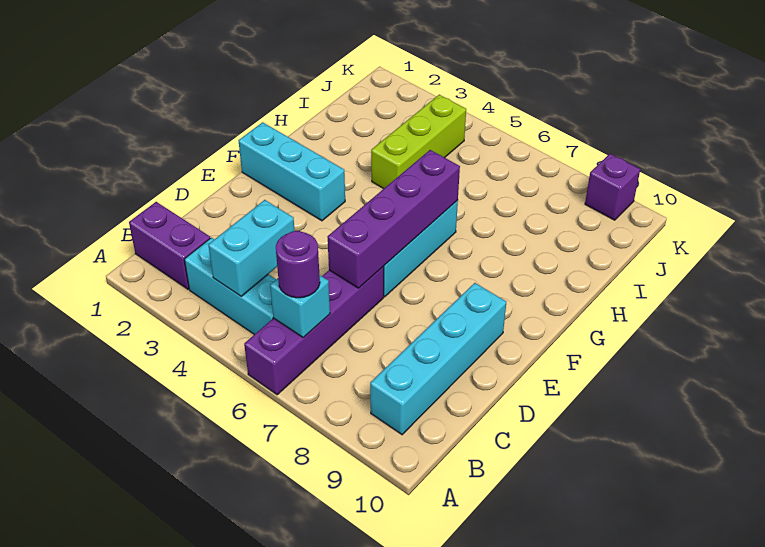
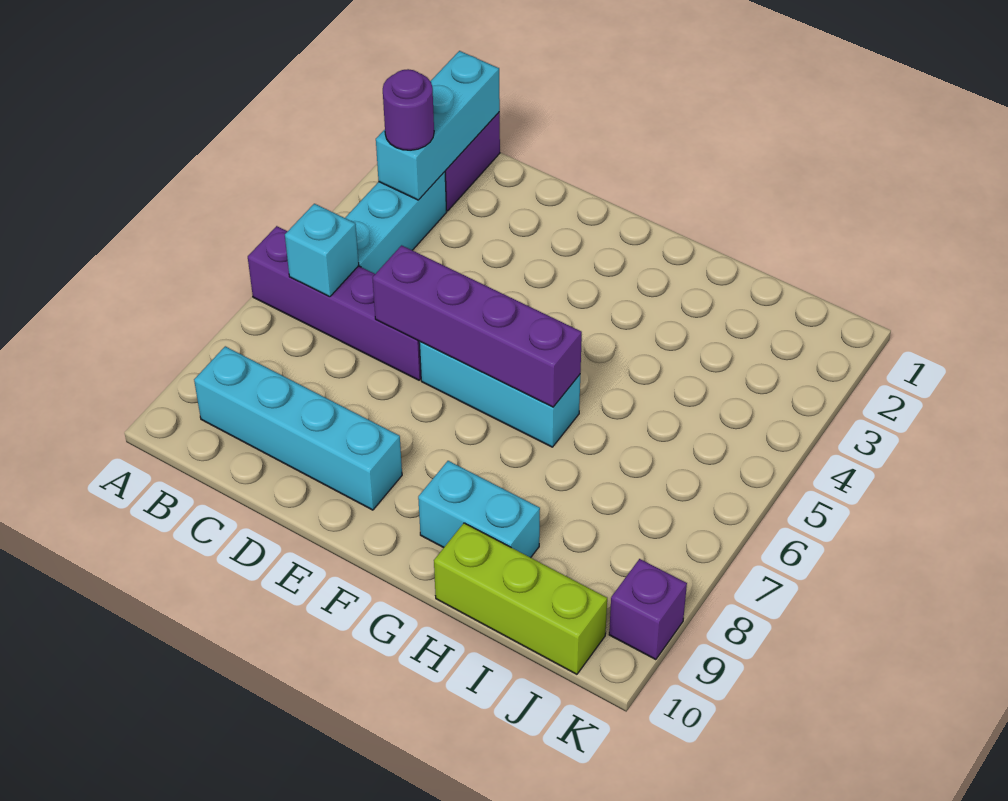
cyan 1x2 brick [208,200,294,296] -> cyan 1x2 brick moved to [418,461,540,558]
purple 1x1 round brick [276,231,320,298] -> purple 1x1 round brick moved to [383,69,434,150]
cyan 1x3 brick [238,122,345,221] -> cyan 1x3 brick moved to [376,51,500,200]
lime 1x3 brick [371,95,466,189] -> lime 1x3 brick moved to [434,523,607,674]

